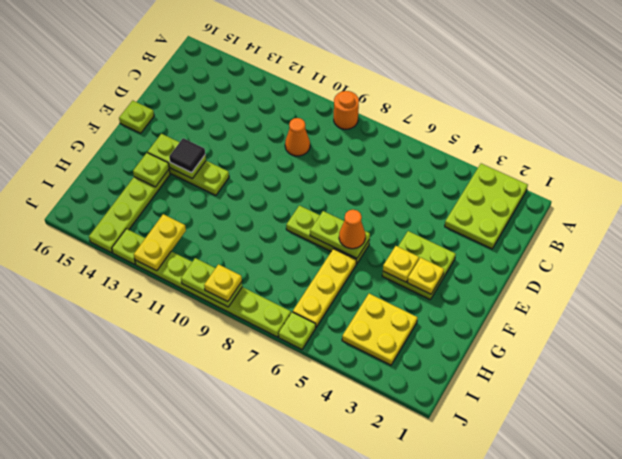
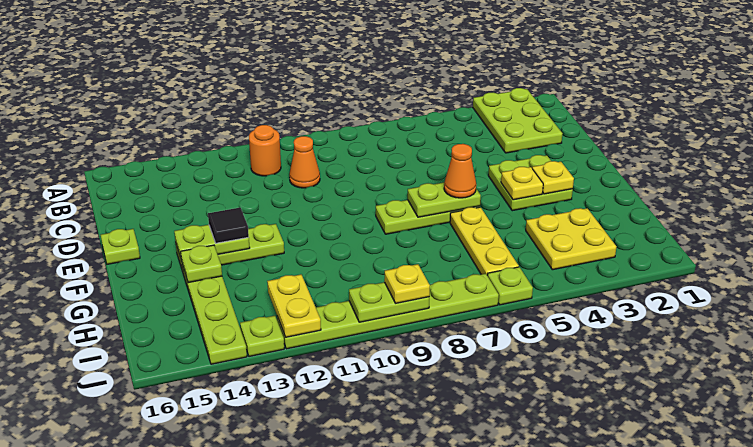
orange 1x1 round brick [334,91,359,129] -> orange 1x1 round brick moved to [249,125,281,176]

